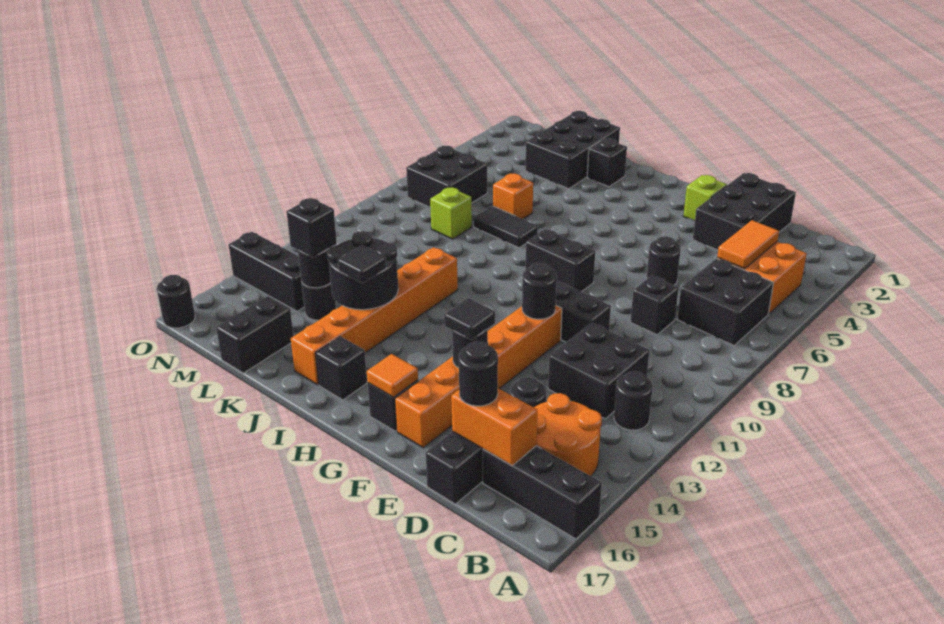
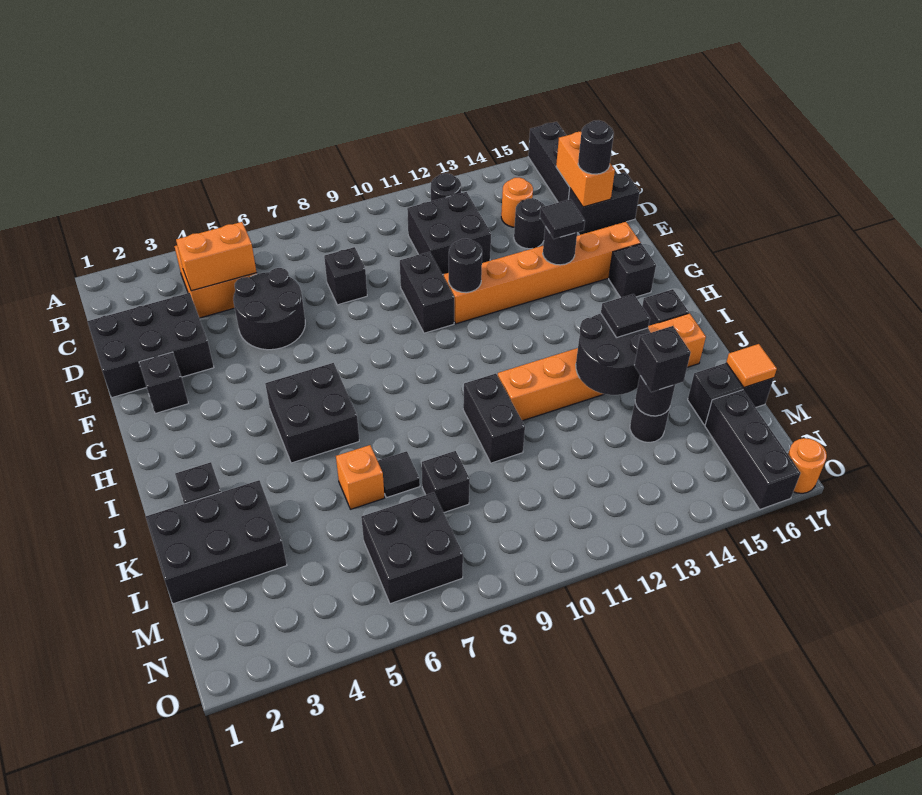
black 2x2 brick [677,259,773,345] -> black 2x2 brick moved to [265,363,359,463]
orange 2x2 round brick [534,393,602,476] -> orange 1x1 round brick [501,178,533,227]
orange 1x2 tile [717,220,779,269] -> orange 1x2 brick [176,222,257,291]
black 1x1 round brick [647,236,681,285] -> black 2x2 round brick [233,268,305,350]
lime 1x1 brick [683,175,727,221] -> black 1x1 brick [139,352,188,414]
black 1x2 brick [526,229,595,292] -> black 1x2 brick moved to [463,373,525,463]
orange 1x1 tile [367,354,418,397] -> orange 1x1 tile moved to [726,344,777,387]
black 1x2 tile [474,206,538,248] -> black 1x1 tile [378,451,420,498]
lime 1x1 brick [430,187,472,239] -> black 1x1 brick [422,451,470,513]
black 1x3 brick [229,232,304,311] -> black 1x3 brick moved to [705,390,801,509]
black 1x1 round brick [157,275,195,328] -> orange 1x1 round brick [788,438,827,493]

